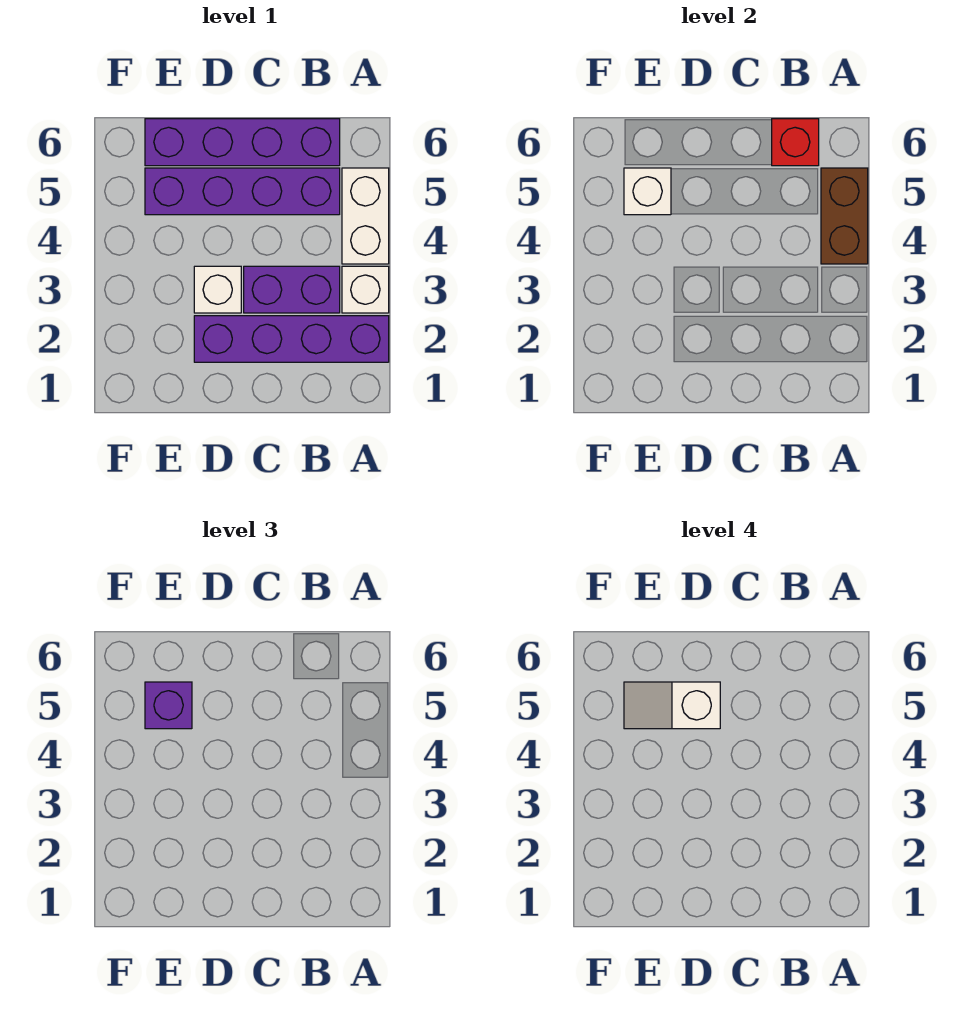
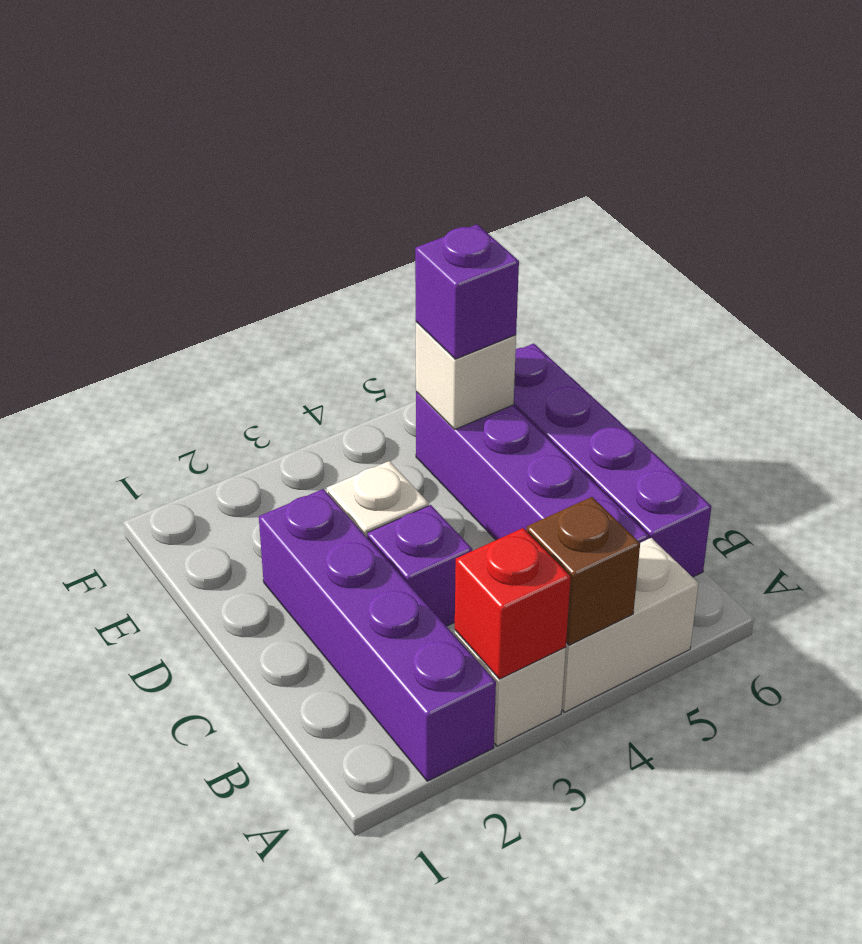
brown 1x2 brick [821,168,868,264] -> brown 1x1 brick [526,497,640,645]
purple 1x2 brick [244,266,340,313] -> purple 1x1 brick [367,505,472,626]
red 1x1 brick [772,119,819,166] -> red 1x1 brick moved to [455,528,571,679]
white 1x2 slope [624,682,720,729] -> none

